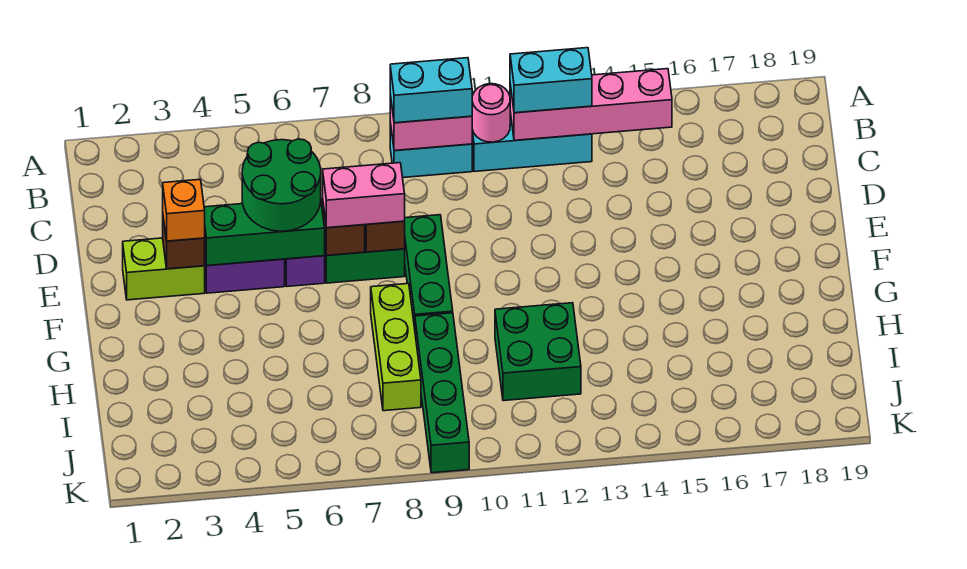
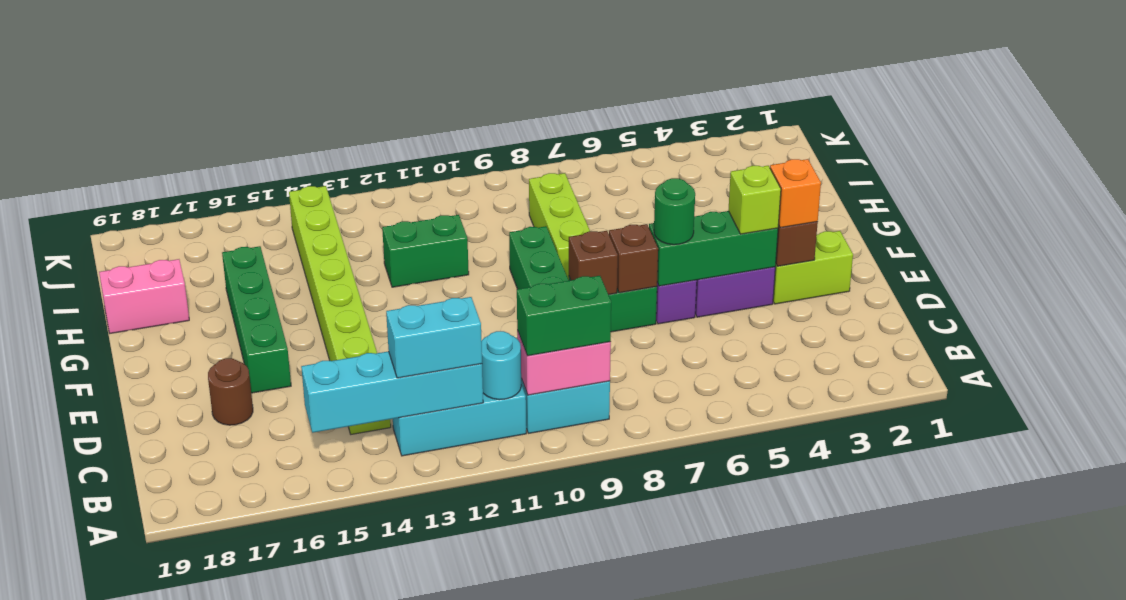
cyan 1x2 brick [390,58,472,123] -> green 1x2 brick [517,276,611,356]
pink 1x1 round brick [472,84,510,142] -> cyan 1x1 round brick [481,331,521,400]
pink 1x4 brick [510,69,672,140] -> cyan 1x4 brick [301,351,483,433]
none -> lime 1x8 brick [289,186,391,434]
green 2x2 round brick [242,139,321,231] -> green 1x1 round brick [654,178,695,245]
none -> brown 1x1 round brick [208,358,253,425]
none -> lime 1x1 brick [728,165,781,234]
pink 1x2 brick [323,163,405,228] -> pink 1x2 brick moved to [99,259,189,333]
green 1x4 brick [415,313,469,473] -> green 1x4 brick moved to [222,246,291,393]
green 2x2 brick [495,303,581,401] -> green 1x2 brick [382,215,469,287]

